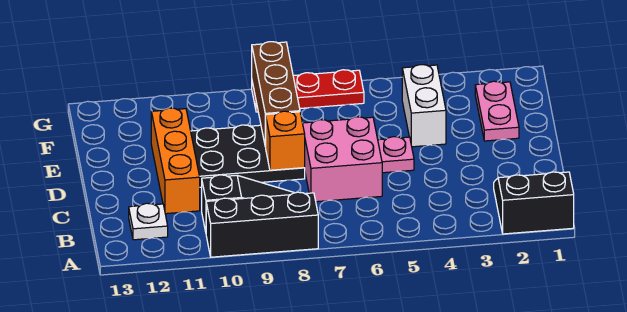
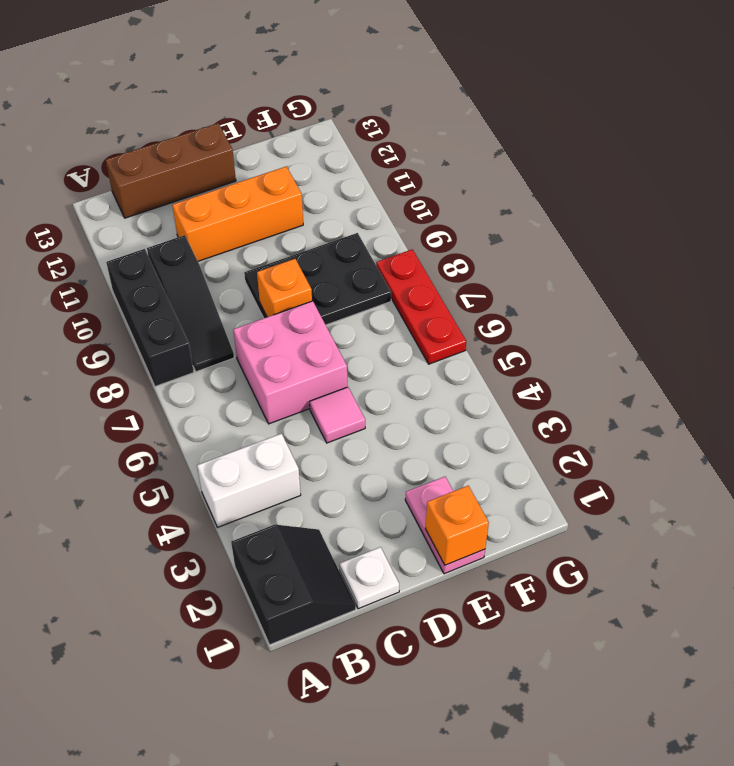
white 1x1 plate [129,203,168,240] -> white 1x1 plate moved to [340,547,399,609]
pink 1x1 plate [378,137,414,173] -> pink 1x1 tile [310,387,365,443]
black 2x3 plate [191,125,305,187] -> black 2x3 plate turned to [244,233,391,325]
none -> orange 1x1 brick [425,486,489,565]
pink 1x2 plate [475,81,519,141] -> pink 1x2 plate turned to [405,477,485,574]
white 1x2 brick [402,65,446,147] -> white 1x2 brick moved to [197,434,301,527]
brown 1x3 brick [252,42,300,147] -> brown 1x3 brick moved to [106,123,236,218]

